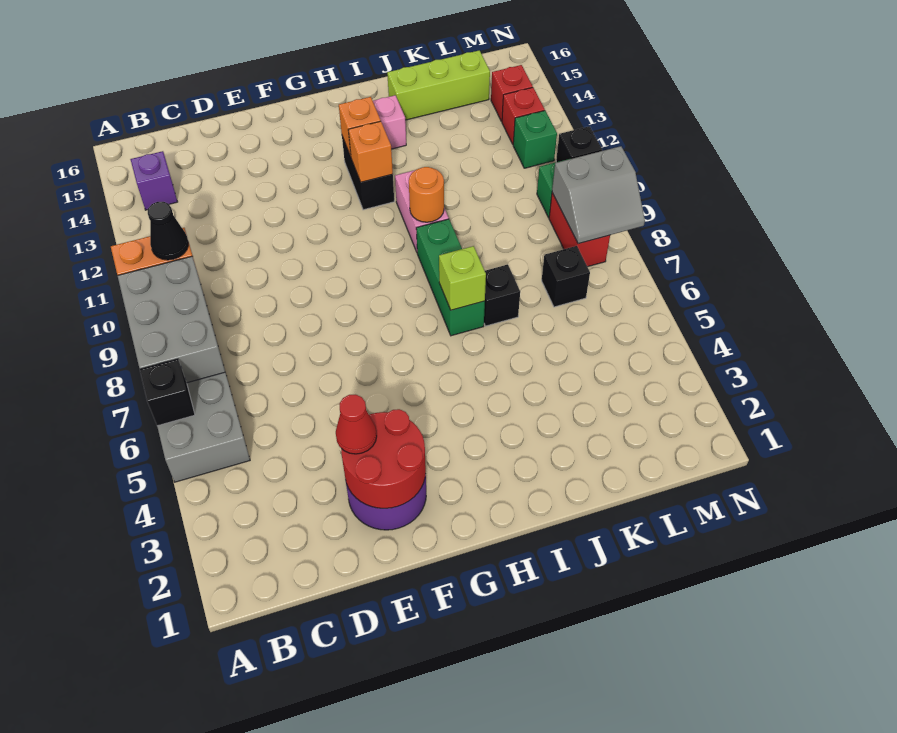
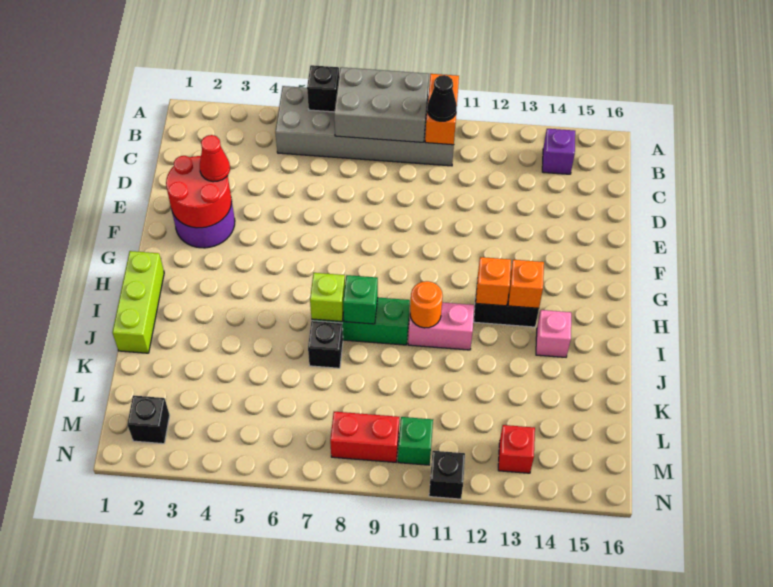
lime 1x3 brick [387,50,490,120] -> lime 1x3 brick moved to [112,251,164,353]
black 1x1 brick [542,246,590,307] -> black 1x1 brick moved to [127,396,170,444]
grey 2x2 slope [552,146,645,244] -> none
green 1x1 brick [513,111,557,168] -> green 1x1 brick moved to [343,275,378,324]
red 1x1 brick [491,65,533,122] -> none

